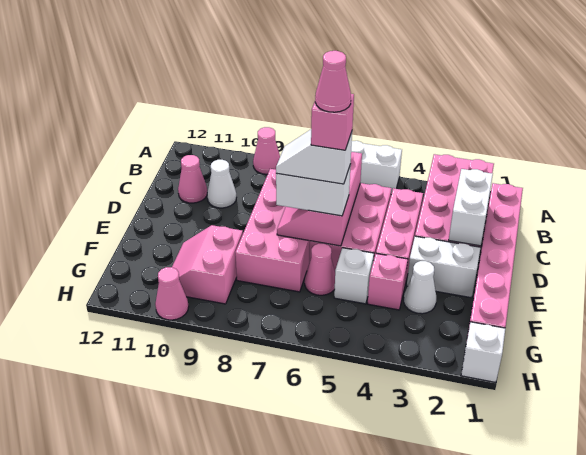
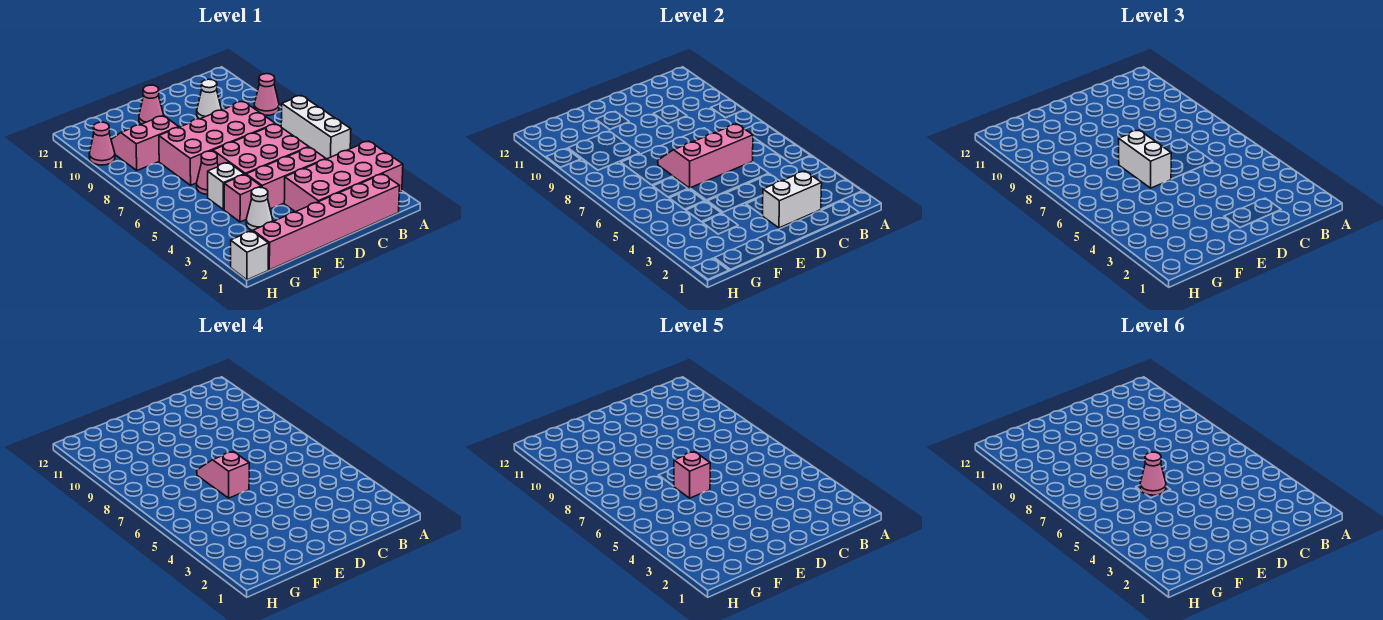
pink 1x1 cone [178,155,207,203] -> pink 1x1 cone moved to [139,85,164,124]
white 1x2 brick [407,236,480,298] -> none
white 1x2 slope [276,130,352,184] -> pink 1x2 slope [197,452,249,498]

